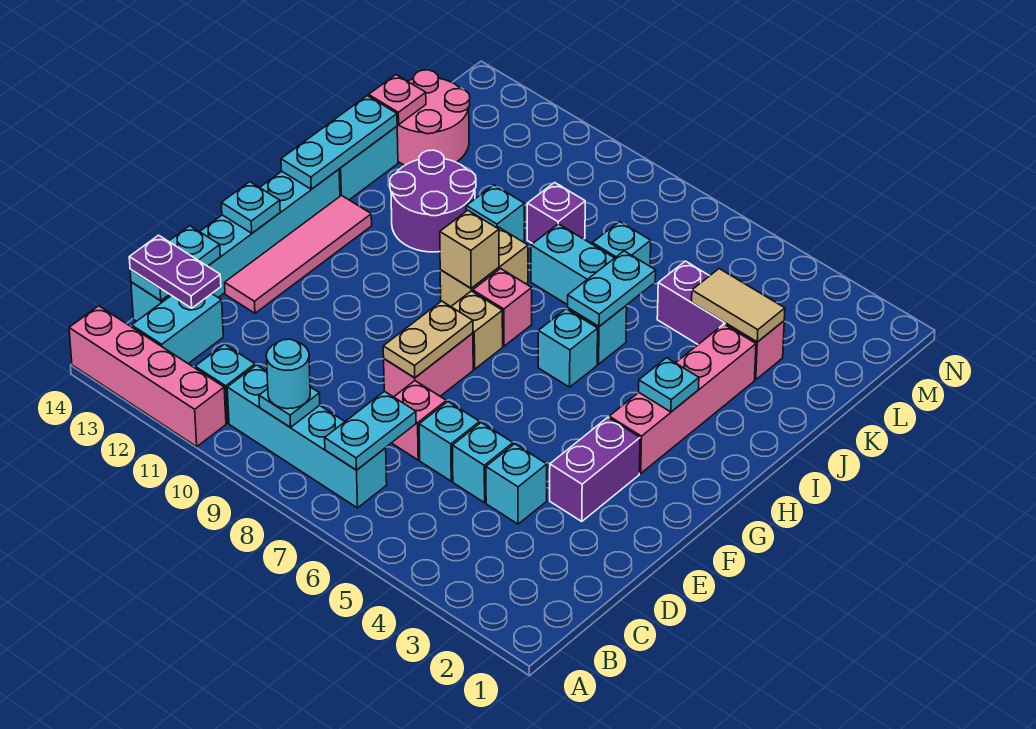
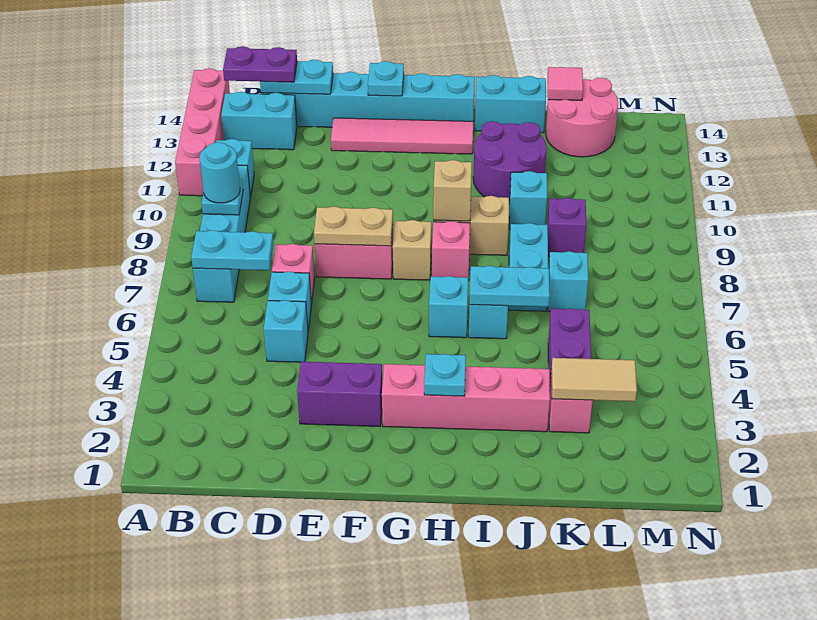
purple 1x2 plate [129,235,221,308] -> purple 1x2 plate turned to [223,46,297,82]
cyan 1x1 brick [486,444,547,524] -> none
cyan 1x3 plate [281,96,397,189] -> none
tan 1x2 tile [692,269,785,342] -> tan 1x2 tile turned to [551,358,637,401]
pink 1x1 plate [369,75,426,125] -> pink 1x1 tile [548,67,583,100]

